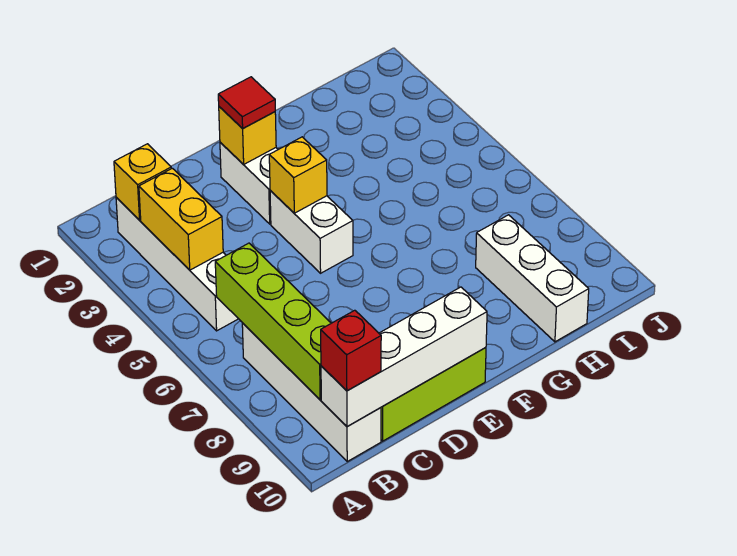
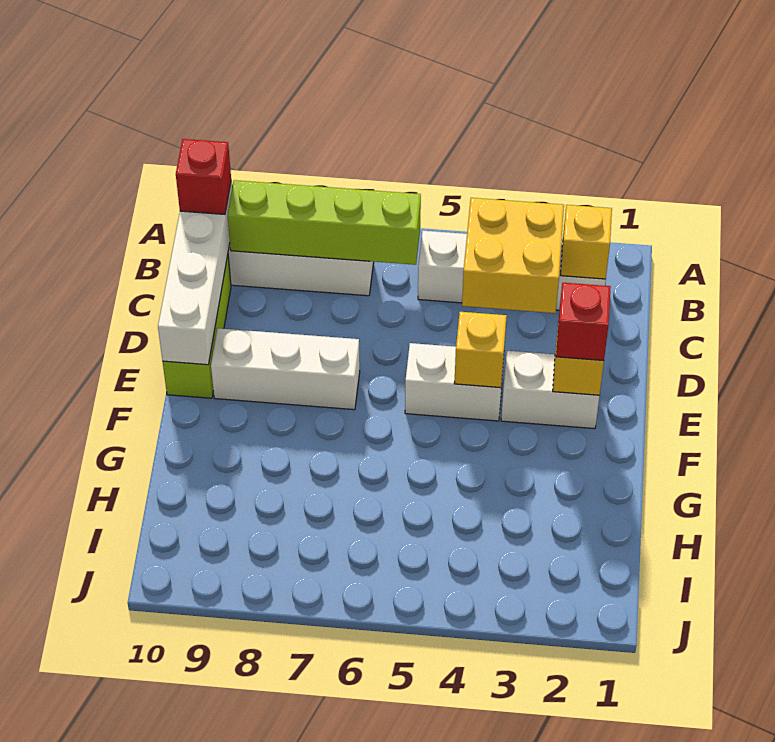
yellow 1x2 brick [139,168,223,270] -> yellow 2x2 brick [462,198,564,313]
red 1x1 tile [218,77,275,129] -> red 1x1 brick [556,283,611,361]
white 1x3 brick [476,215,589,342] -> white 1x3 brick moved to [211,328,360,410]

